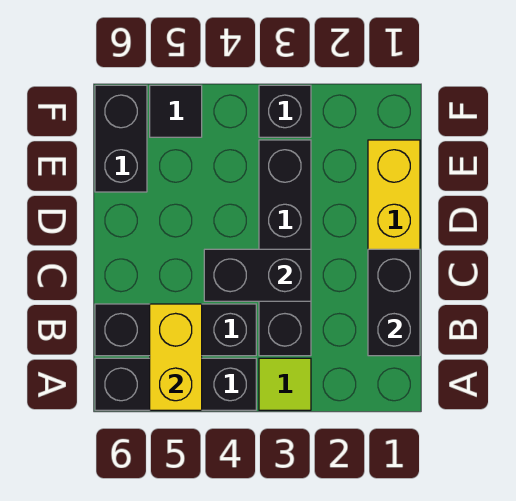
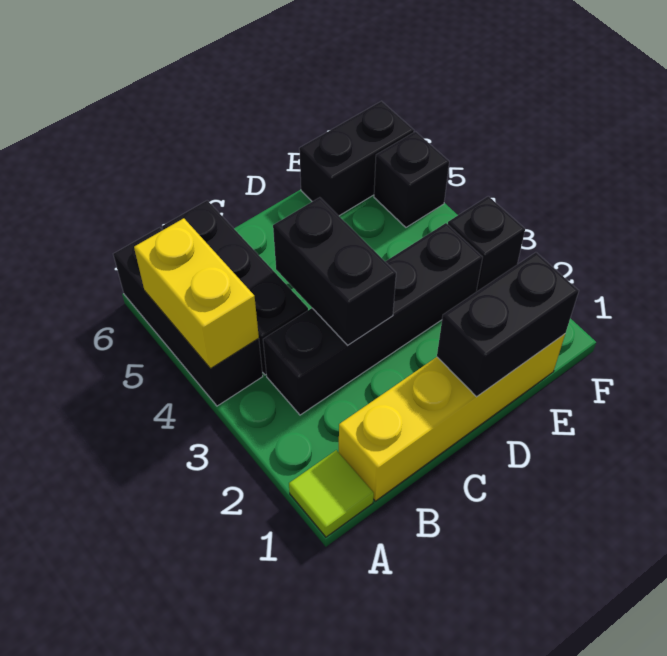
lime 1x1 tile [259,358,311,410] -> lime 1x1 tile moved to [289,450,374,537]
yellow 1x2 brick [150,304,202,410] -> yellow 1x2 brick turned to [134,218,259,369]
black 1x2 brick [368,249,420,356] -> black 1x2 brick moved to [437,252,579,397]
black 1x1 tile [150,85,202,137] -> black 1x1 brick [374,132,449,227]

